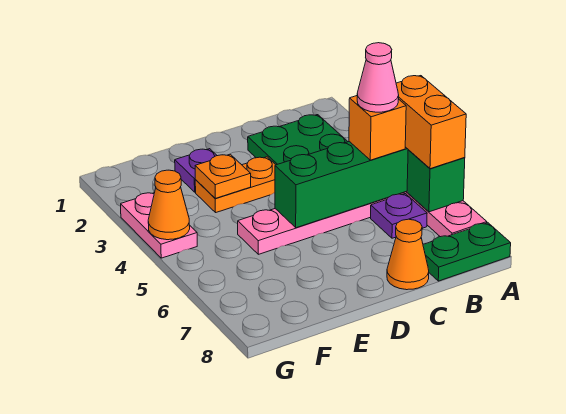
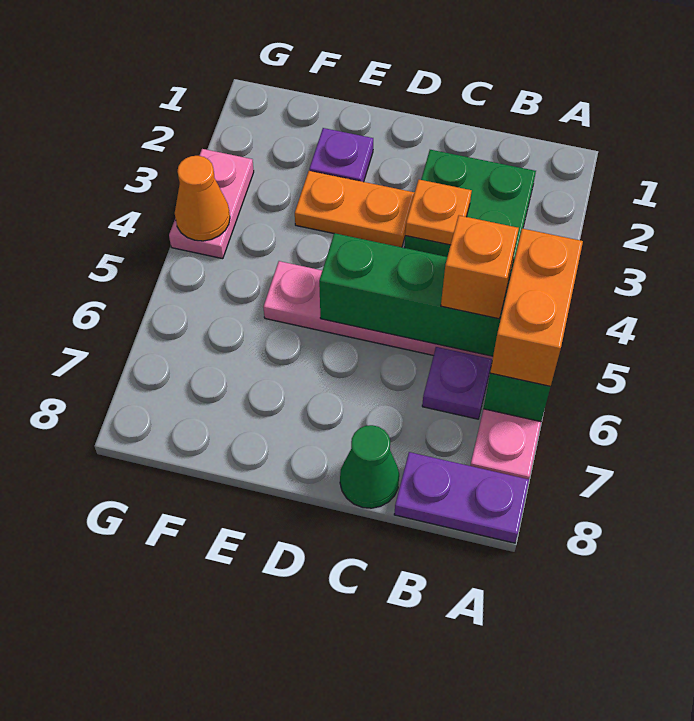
green 1x2 plate [423,223,511,281] -> purple 1x2 plate [394,452,529,543]
pink 1x1 cone [357,43,399,112] -> none
orange 1x1 cone [387,219,429,290] -> green 1x1 cone [340,425,399,508]
orange 1x1 plate [195,154,251,198] -> orange 1x1 plate moved to [405,180,472,245]

